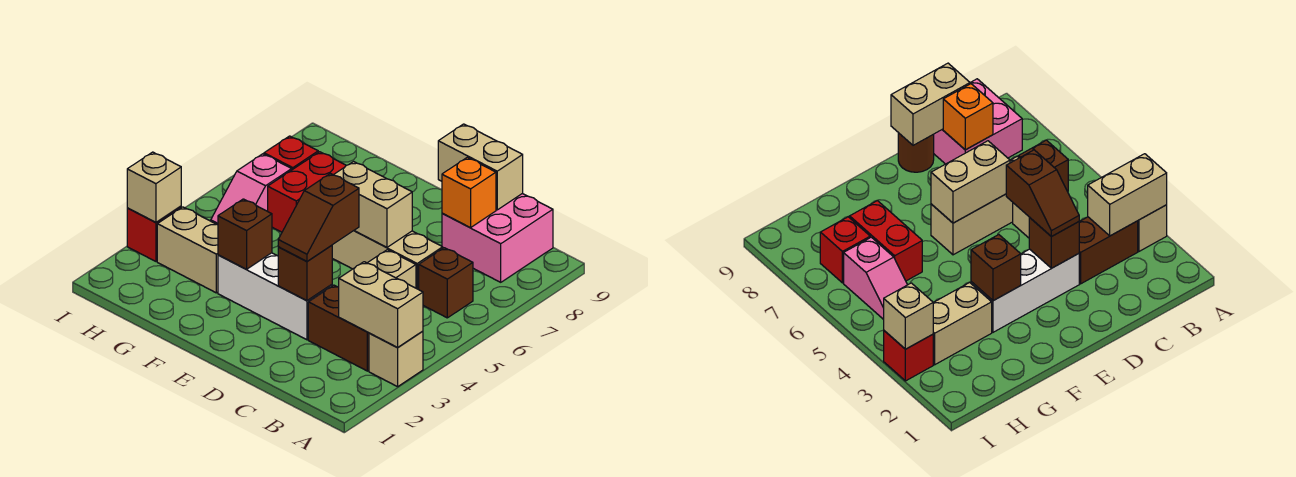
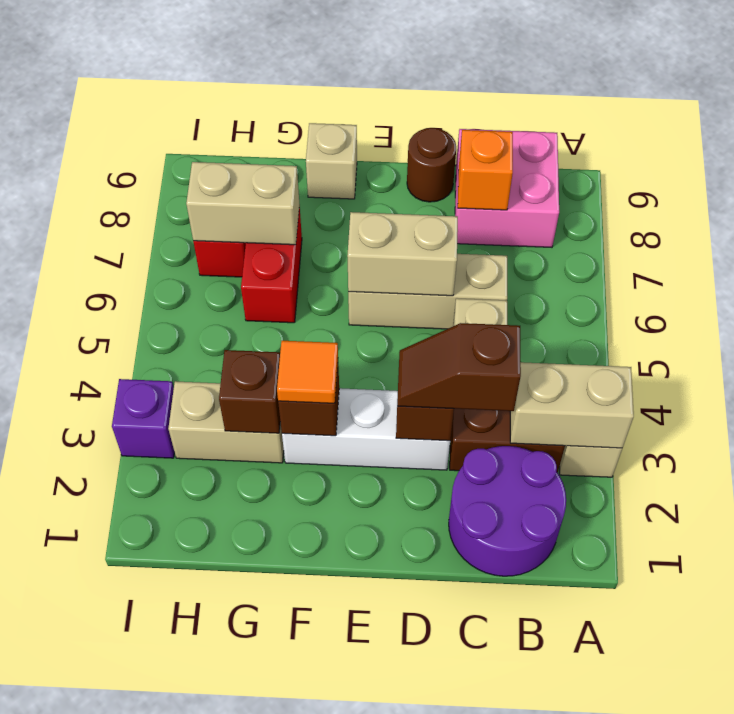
none -> purple 2x2 round brick [449,446,566,576]
brown 1x1 brick [419,248,473,318] -> brown 1x1 brick moved to [219,350,280,433]
tan 1x2 brick [438,124,523,210] -> tan 1x2 brick moved to [186,162,299,245]
brown 1x2 slope [278,173,359,261] -> brown 1x2 slope turned to [397,323,521,411]
none -> orange 1x1 tile [277,341,338,403]
pink 1x2 slope [211,154,292,225] -> none
red 1x1 brick [127,206,181,261] -> purple 1x1 brick [112,379,174,458]
tan 1x1 brick [127,152,181,222] -> tan 1x1 brick moved to [306,123,357,199]

